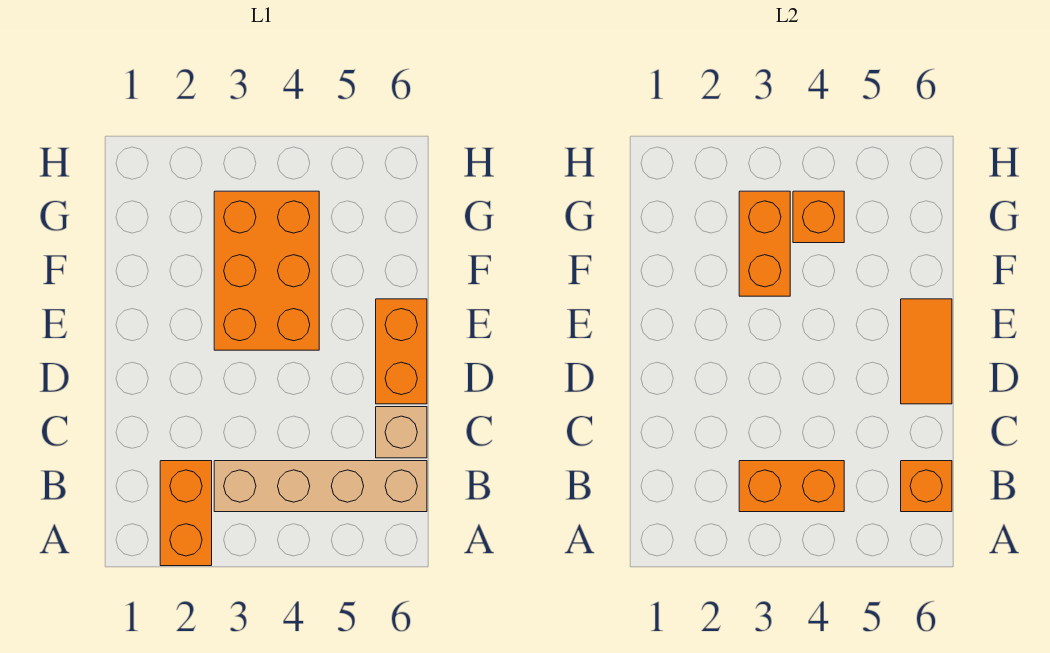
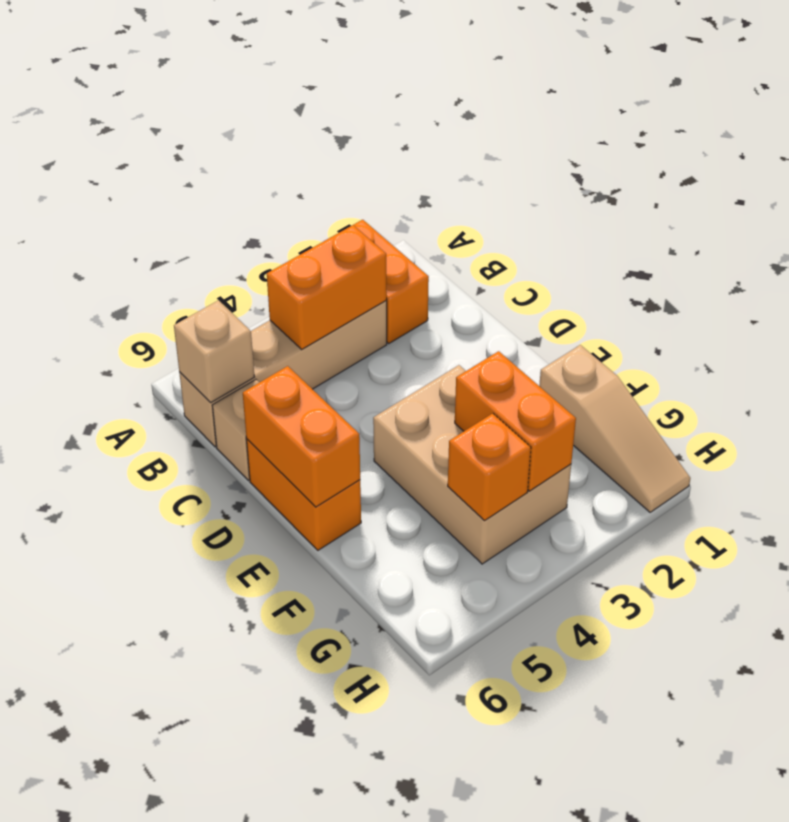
orange 1x1 brick [901,461,952,512] -> tan 1x1 brick [174,300,254,403]
orange 1x2 tile [901,299,952,404] -> orange 1x2 brick [243,366,360,507]
orange 2x3 brick [214,191,319,350] -> tan 2x3 brick [373,365,571,564]
none -> tan 1x3 slope [539,345,690,512]

